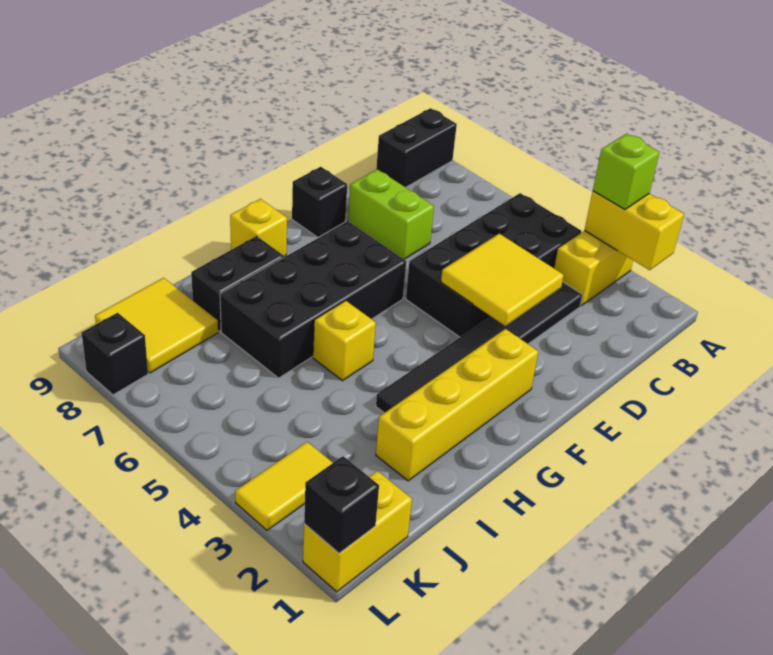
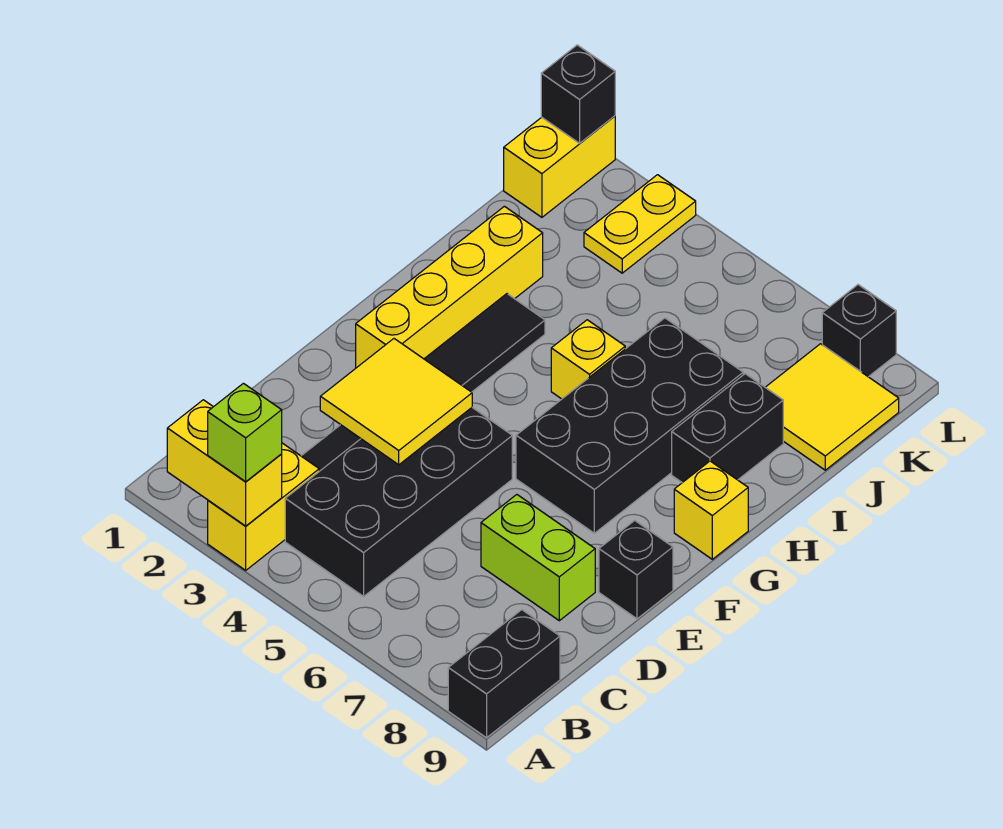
yellow 1x2 tile [235,442,333,530] -> yellow 1x2 plate [584,175,696,273]

